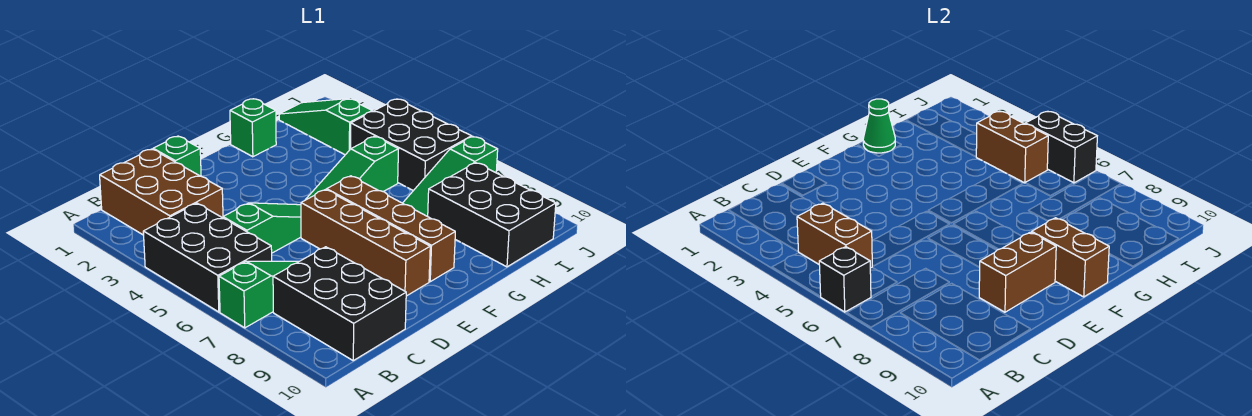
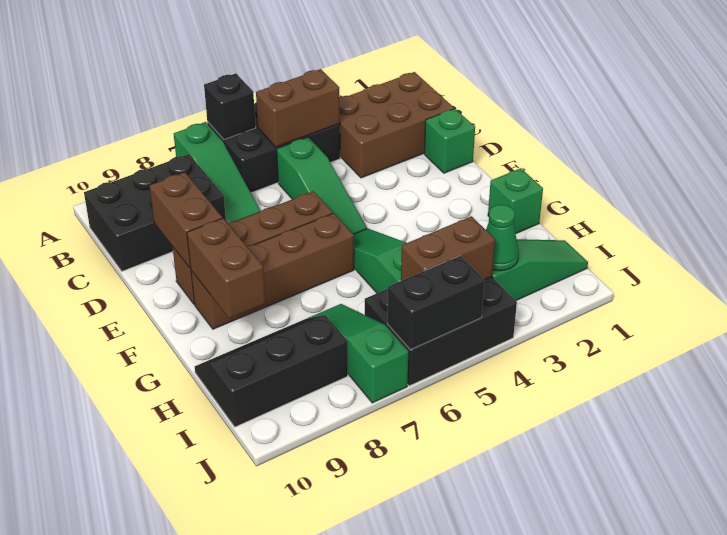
brown 1x2 brick [1032,218,1109,297] -> brown 1x2 brick turned to [187,218,266,319]
green 1x1 cone [863,99,895,153] -> green 1x1 cone moved to [486,205,519,271]
black 2x3 brick [428,163,556,267] -> black 2x3 slope [195,315,348,427]

